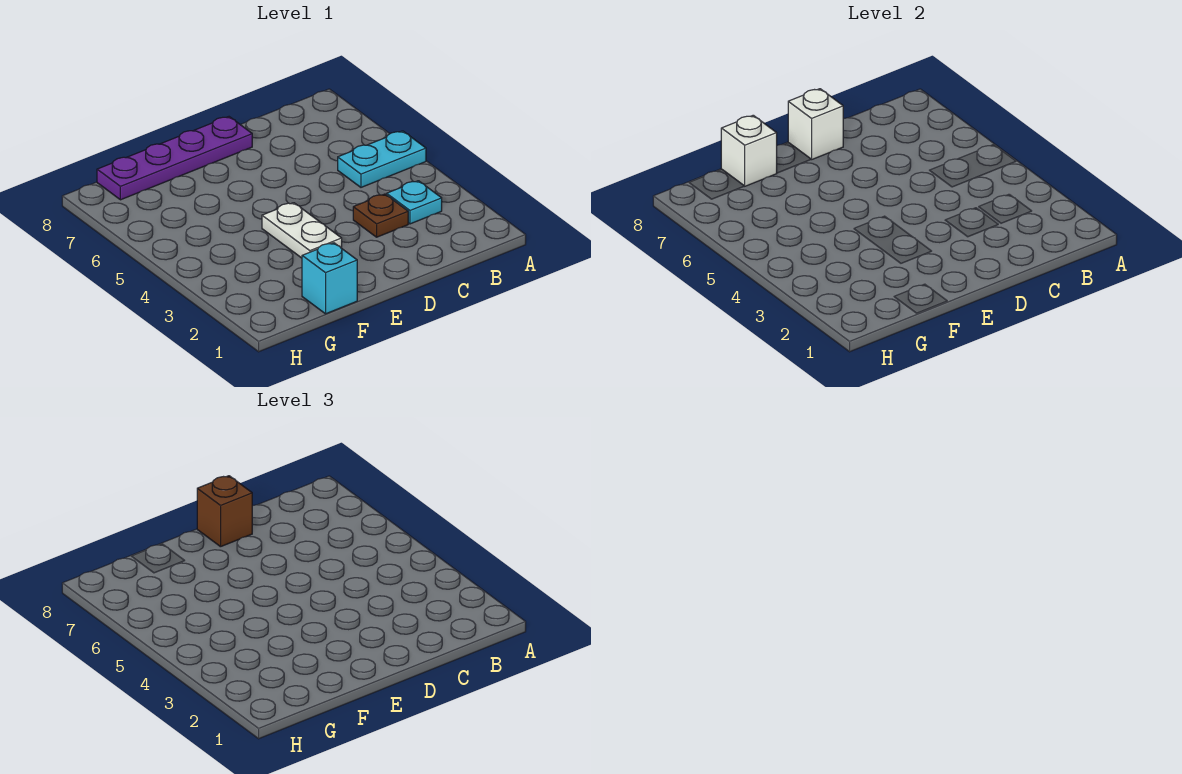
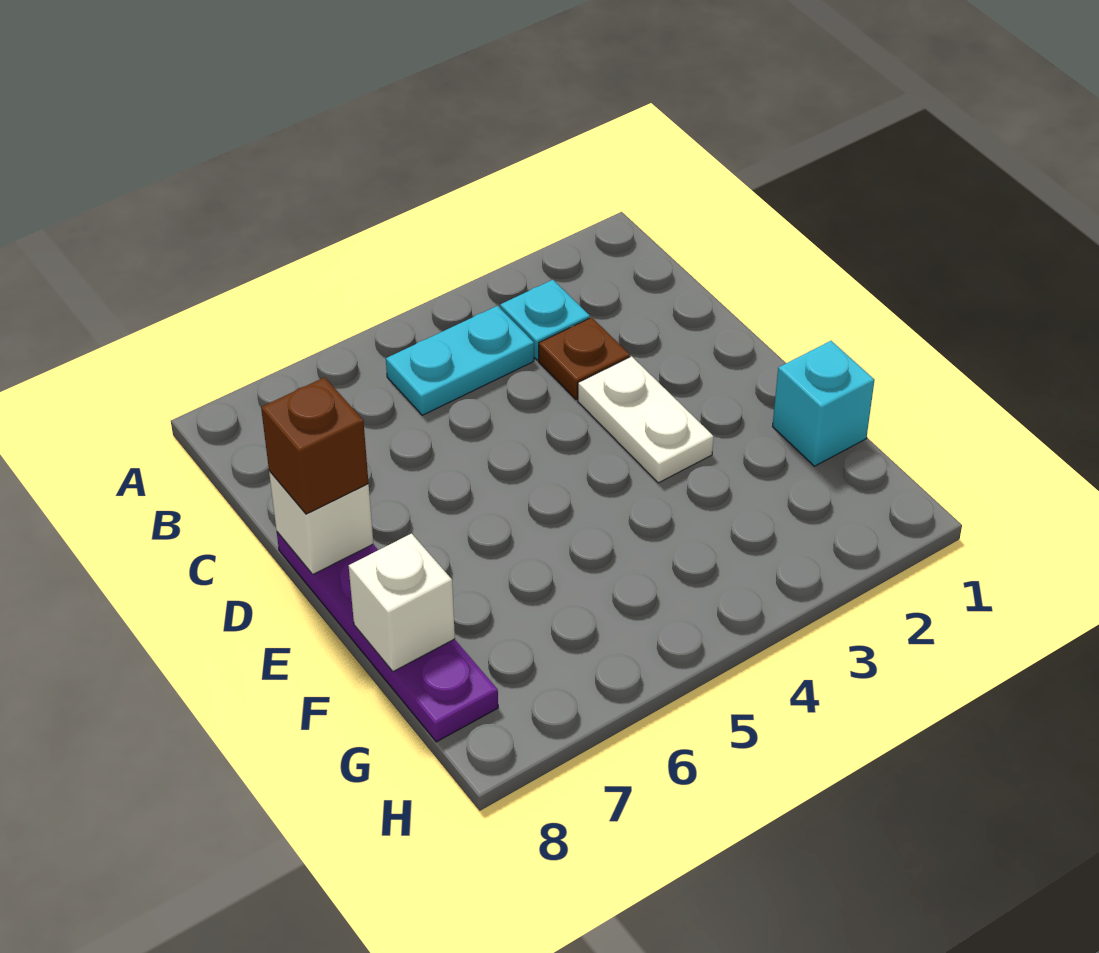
cyan 1x2 plate [338,131,426,187] -> cyan 1x2 plate turned to [386,306,534,415]
white 1x2 plate [262,203,342,258] -> white 1x2 plate turned to [578,356,714,483]

